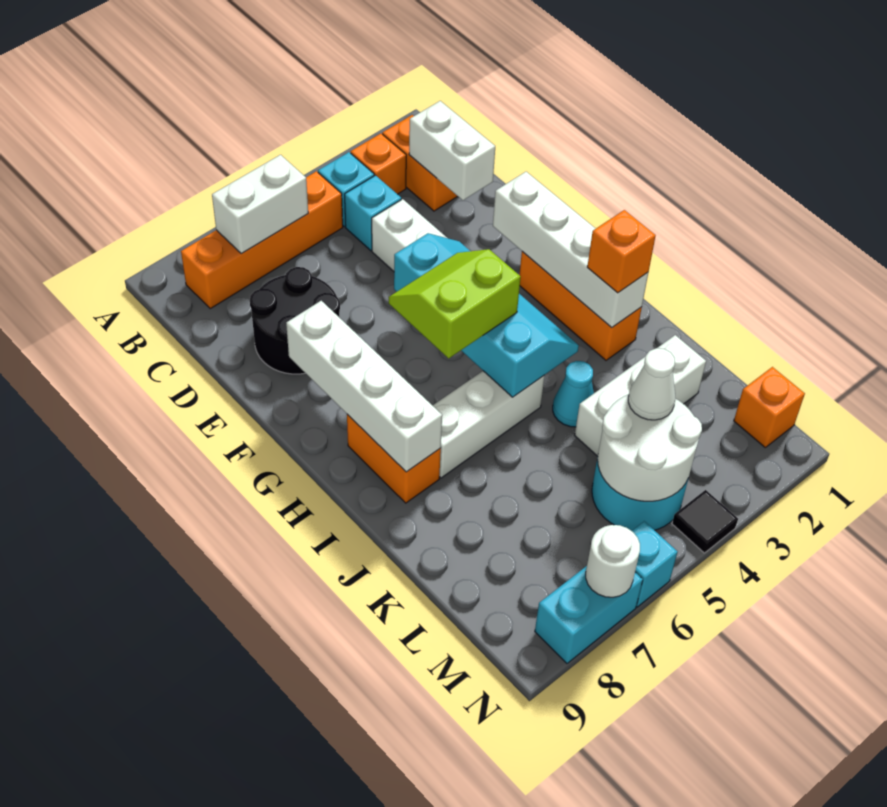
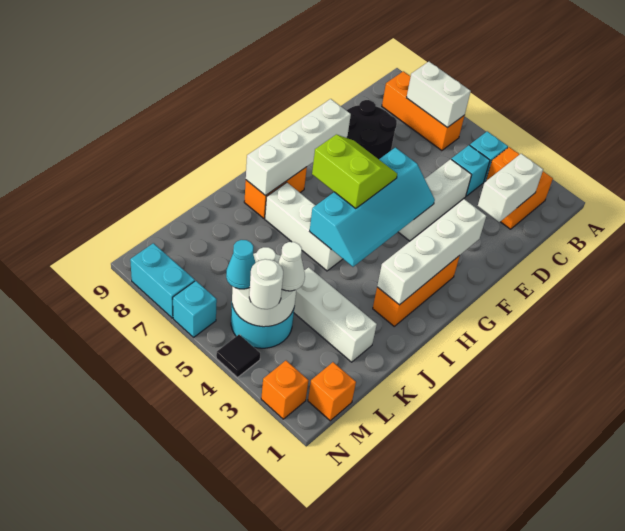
orange 1x4 brick [181,171,343,309] -> orange 1x3 brick [382,71,464,151]
orange 1x1 brick [587,210,656,293] -> orange 1x1 brick moved to [261,361,309,419]
cyan 1x1 cone [553,361,594,427] -> cyan 1x1 cone moved to [226,240,256,289]
white 1x1 round brick [586,525,640,597] -> white 1x1 round brick moved to [249,259,283,309]

